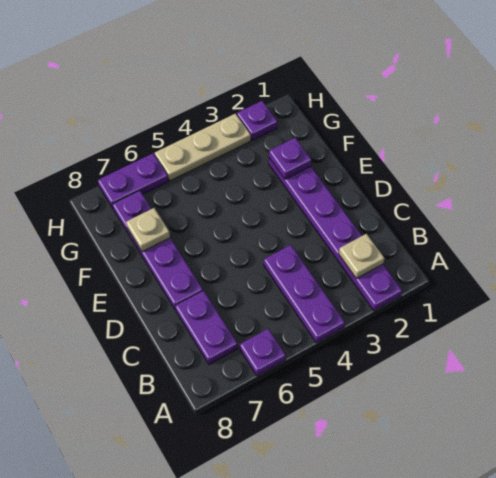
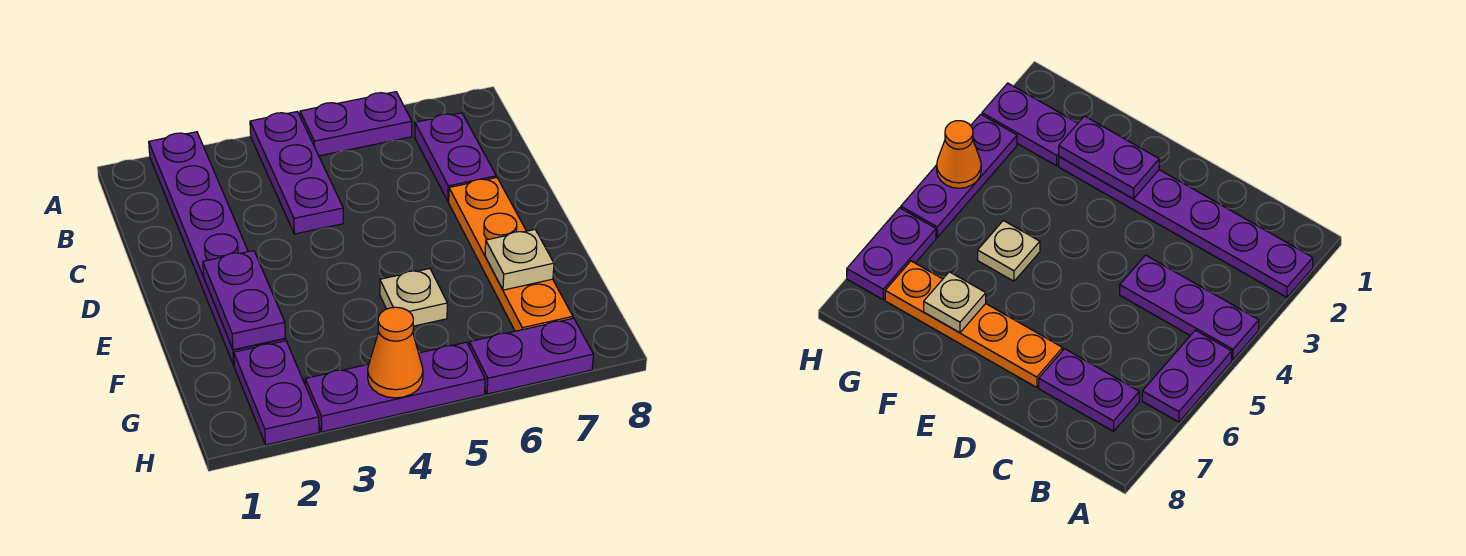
purple 1x1 plate [240,329,286,376] -> purple 1x2 plate [300,92,412,156]
tan 1x1 plate [339,234,384,279] -> tan 1x1 plate moved to [380,269,447,326]
purple 1x4 plate [113,190,203,310] -> orange 1x4 plate [449,177,573,331]
purple 1x1 plate [269,138,312,179] -> purple 1x2 plate [203,251,285,350]
purple 1x1 plate [237,101,278,141] -> purple 1x2 plate [234,341,319,445]
tan 1x3 plate [155,114,251,181] -> purple 1x3 plate [305,342,485,432]
none -> orange 1x1 cone [368,307,423,398]

